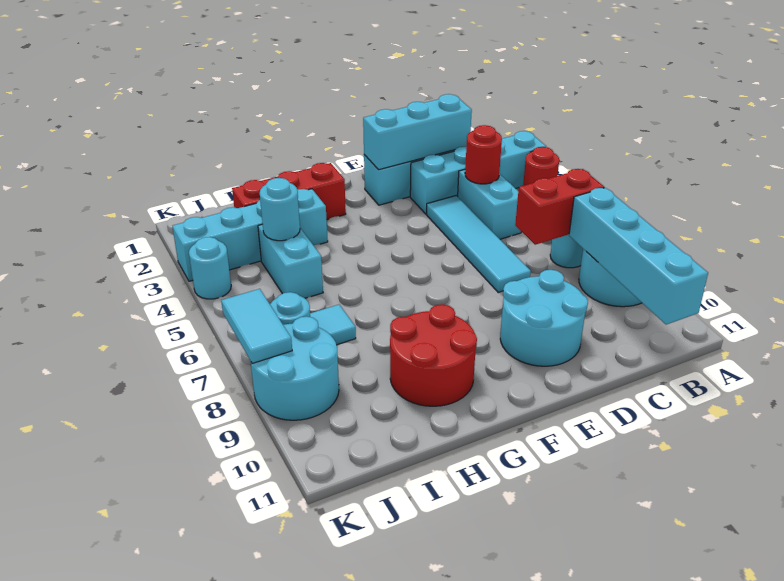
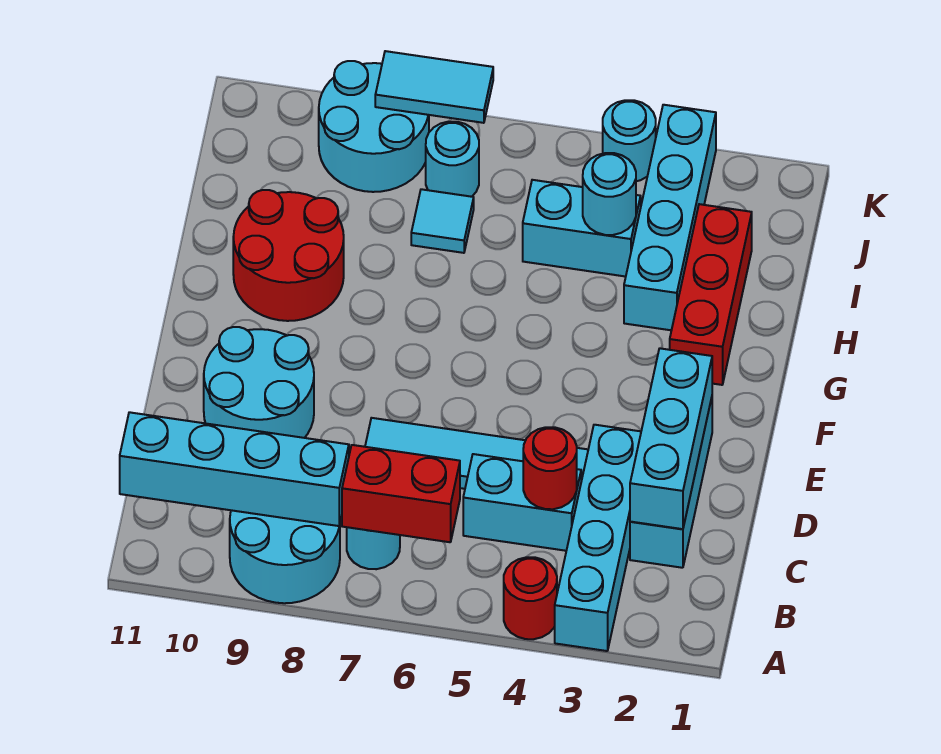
red 1x2 brick [515,169,604,245] -> red 1x2 brick turned to [342,445,460,542]

